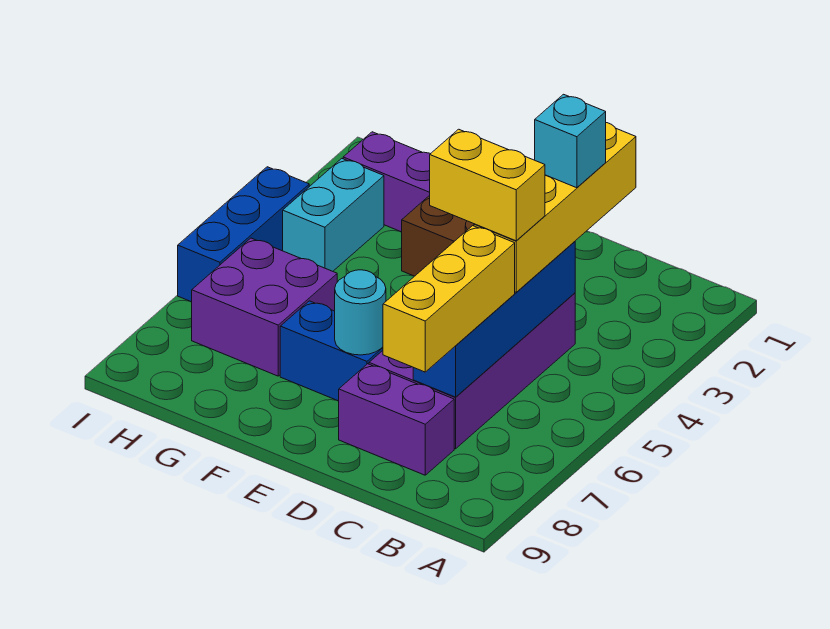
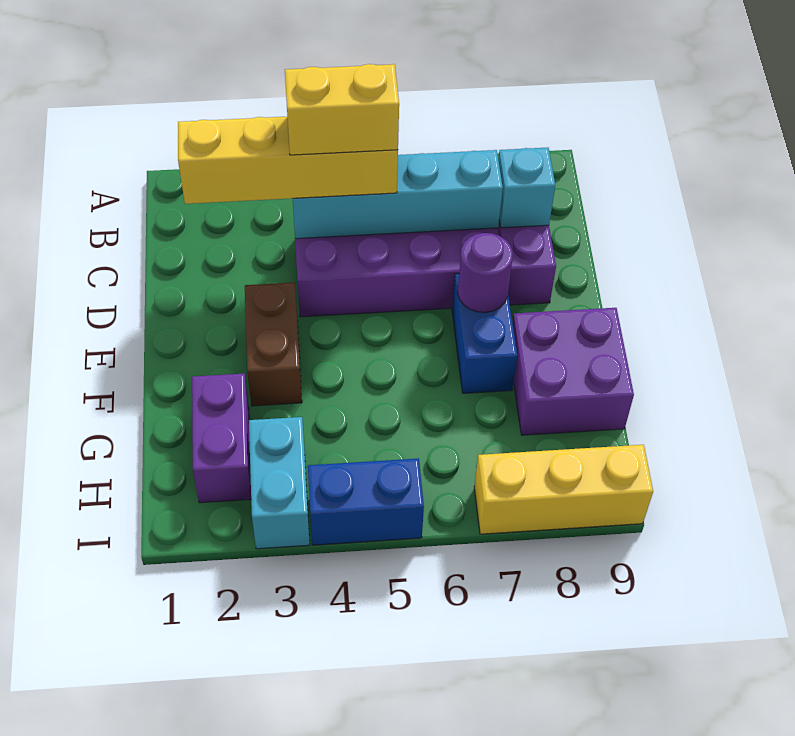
cyan 1x1 brick [535,94,606,188] -> cyan 1x1 brick moved to [498,148,555,228]
blue 1x4 brick [413,242,575,397] -> cyan 1x4 brick [293,150,503,239]
yellow 1x2 brick [430,129,545,241] -> yellow 1x2 brick turned to [285,64,399,155]
yellow 1x3 brick [383,226,515,372] -> yellow 1x3 brick moved to [474,445,653,534]
cyan 1x1 round brick [335,270,386,355] -> purple 1x1 round brick [458,233,513,312]
purple 2x2 brick [192,238,337,376] -> purple 2x2 brick moved to [512,308,634,435]
cyan 1x2 brick [283,159,384,271] -> cyan 1x2 brick turned to [249,417,310,549]
blue 1x3 brick [178,167,309,302] -> blue 1x2 brick [308,458,424,545]

